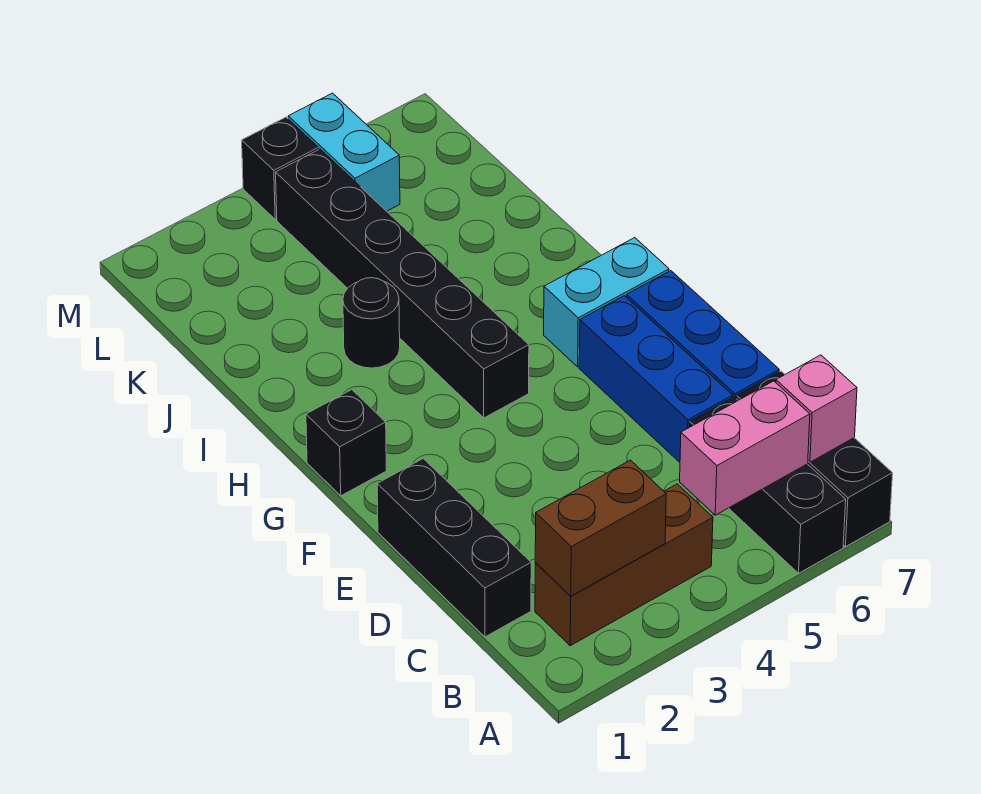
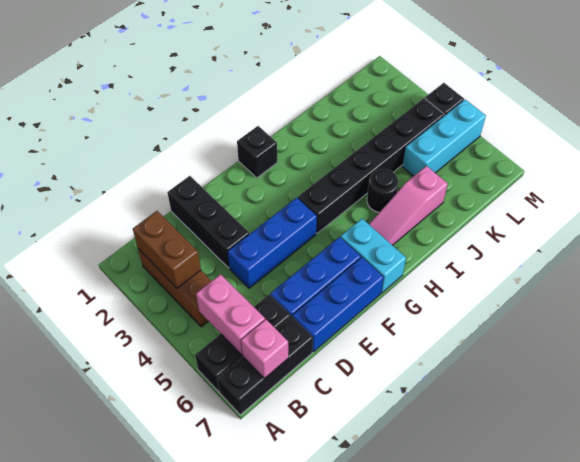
black 1x3 brick [377,458,531,637] -> black 1x3 brick turned to [167,176,249,268]
none -> blue 1x3 brick [228,198,317,288]
none -> pink 1x3 slope [369,166,448,245]
black 1x1 round brick [343,278,400,368] -> black 1x1 round brick moved to [367,169,398,212]
cyan 1x2 brick [288,93,400,211] -> cyan 1x3 brick [402,100,486,176]

